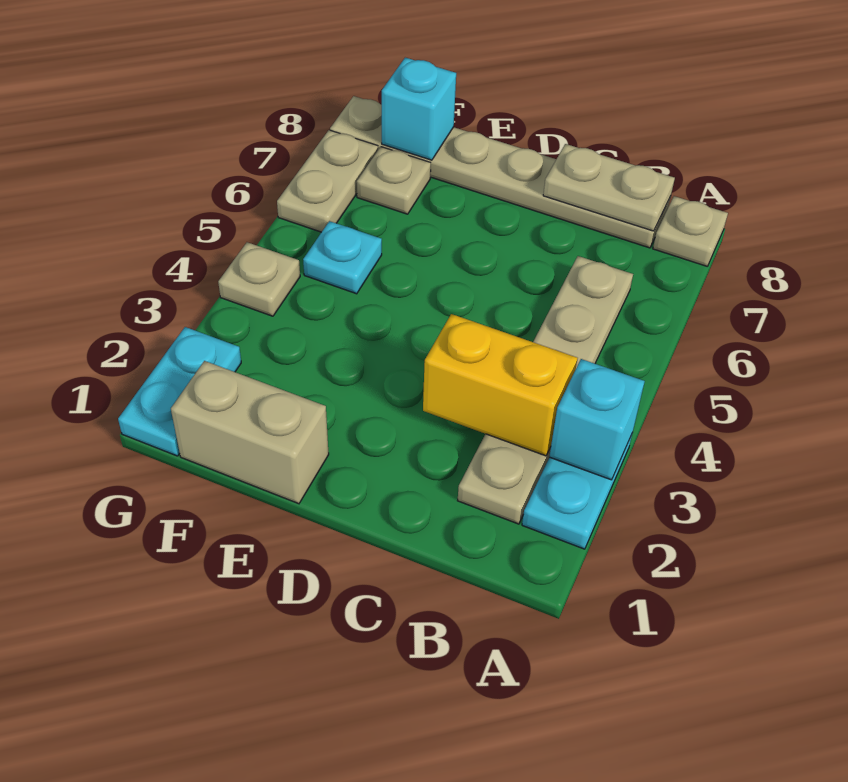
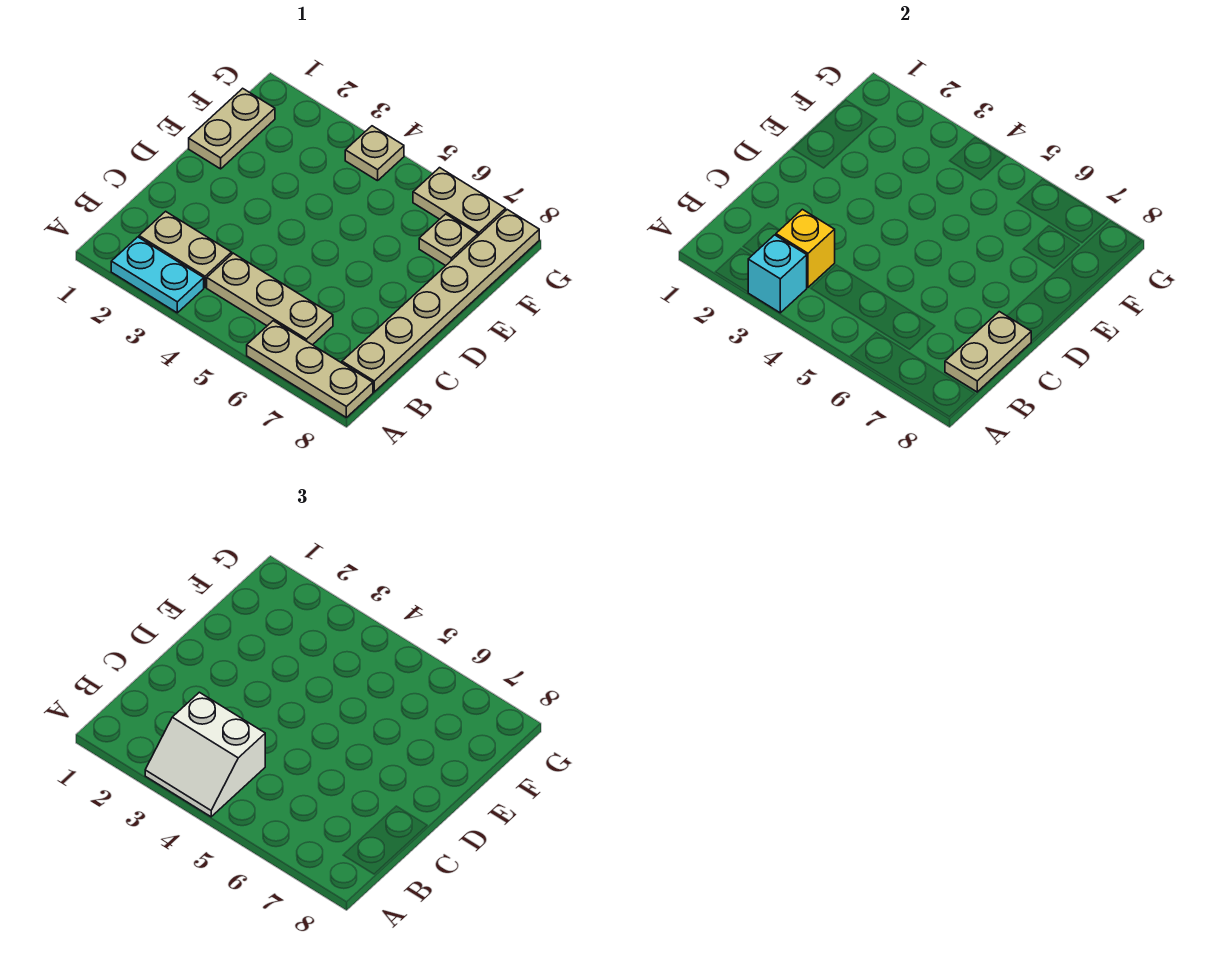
none -> white 2x2 slope [145,692,265,817]
tan 1x1 plate [653,196,728,266] -> tan 1x3 plate [247,321,373,417]
yellow 1x2 brick [423,314,578,456] -> yellow 1x1 brick [776,209,835,287]
tan 1x2 brick [171,361,329,504] -> tan 1x2 plate [189,88,275,169]
cyan 1x1 plate [303,221,382,294] -> none
cyan 1x1 brick [382,58,456,160] -> none
cyan 1x2 plate [118,327,241,456] -> none

